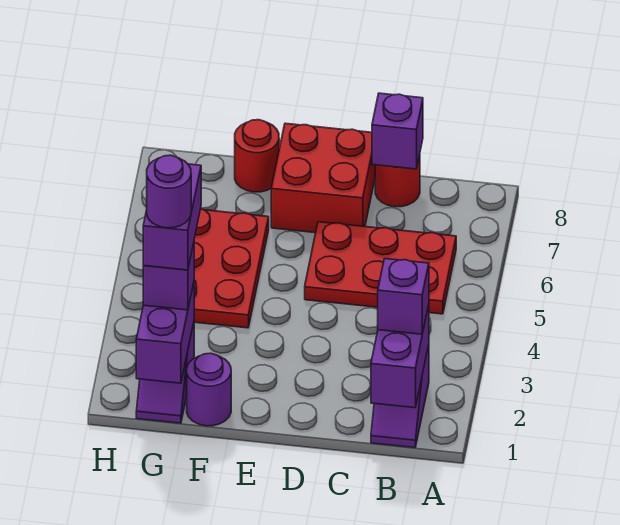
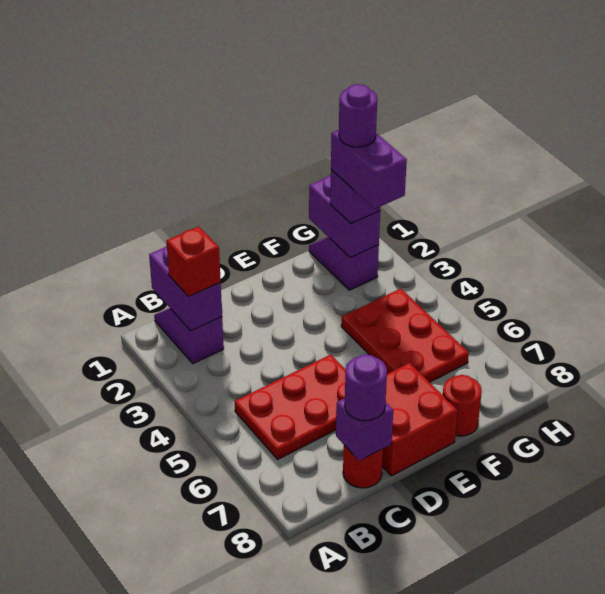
purple 1x1 brick [378,259,429,334] -> red 1x1 brick [166,226,221,297]
purple 1x1 round brick [187,353,231,426] -> purple 1x1 round brick moved to [345,355,387,421]

